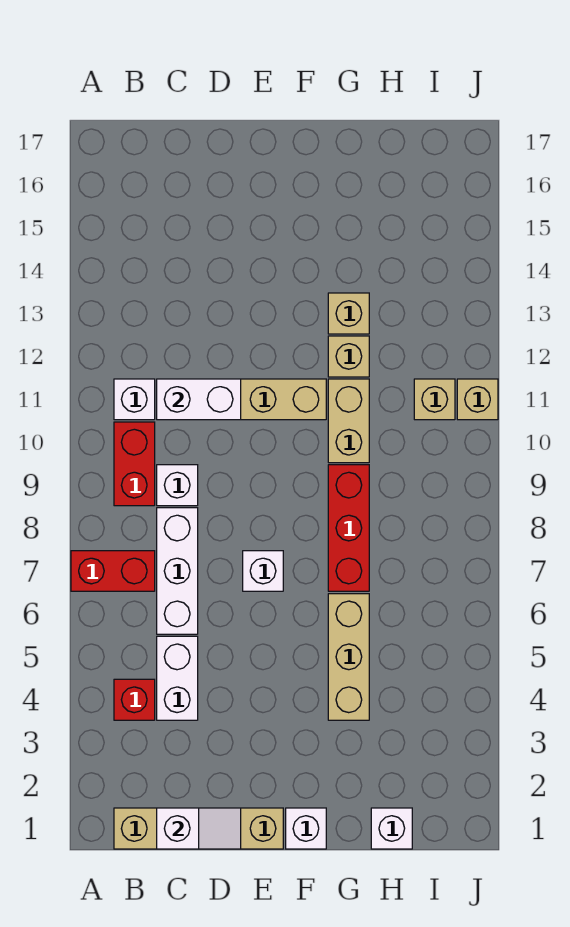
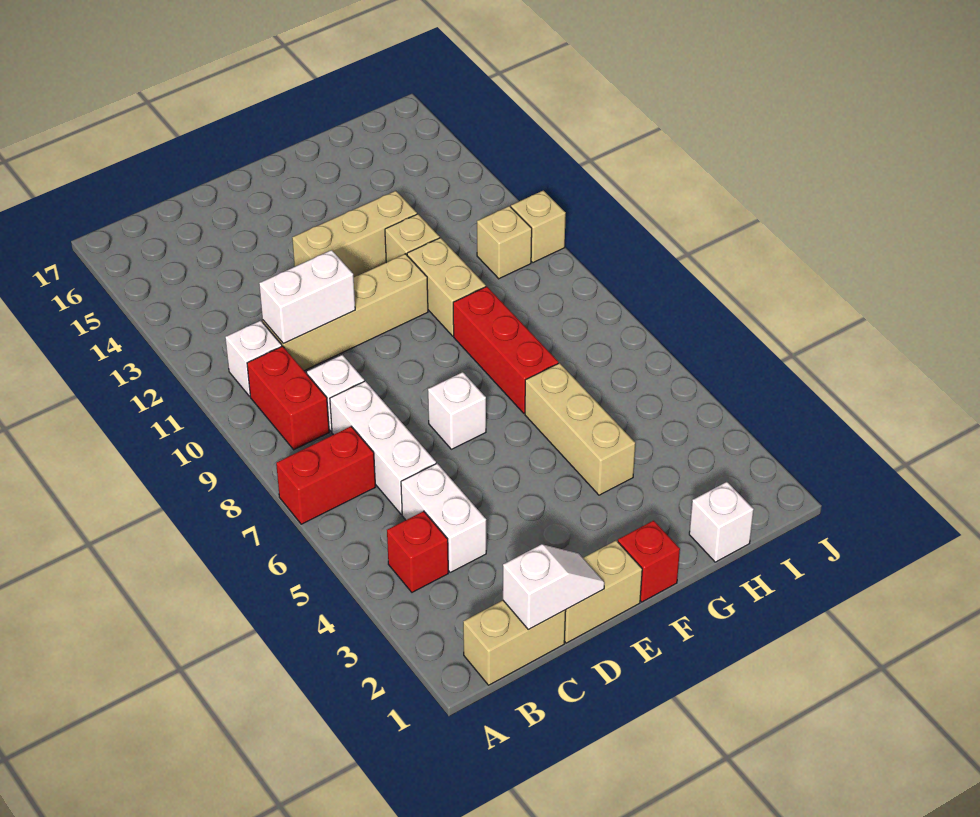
white 1x1 brick [286,808,326,849] -> red 1x1 brick [618,521,680,602]
tan 1x1 brick [328,293,369,334] -> tan 1x3 brick [292,191,417,277]

